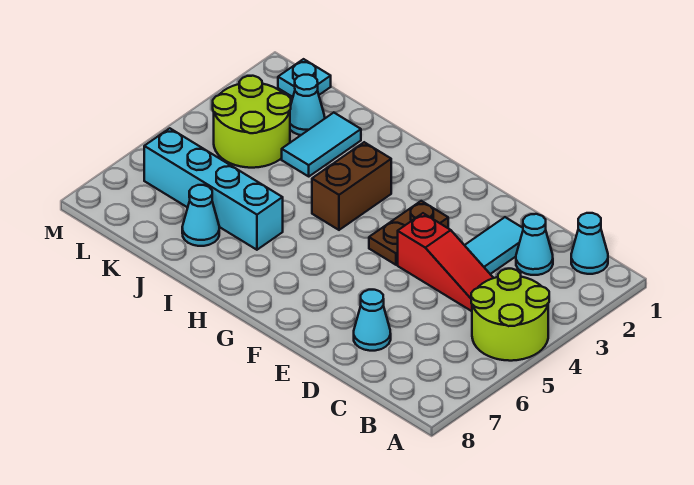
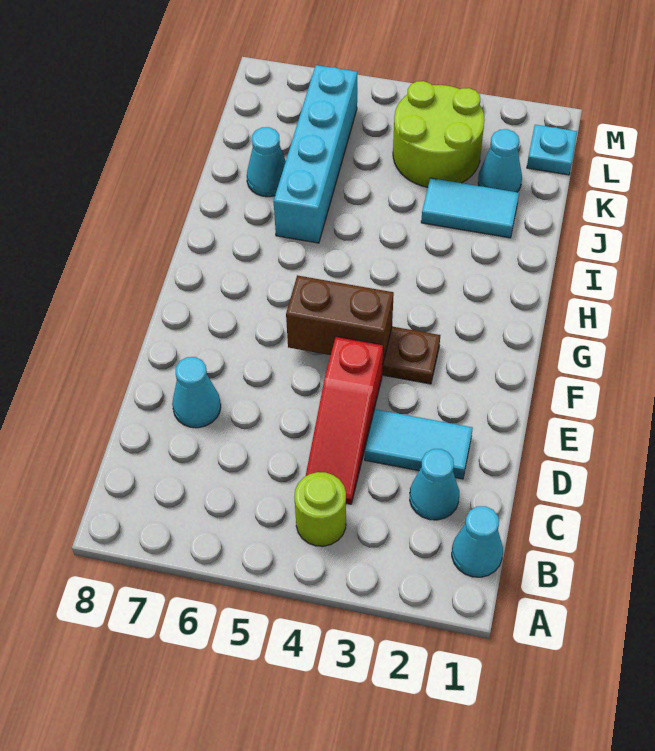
lime 2x2 round brick [471,269,549,361] -> lime 1x1 round brick [294,472,346,546]
brown 1x2 brick [312,142,391,230] -> brown 1x2 brick moved to [286,275,394,365]

